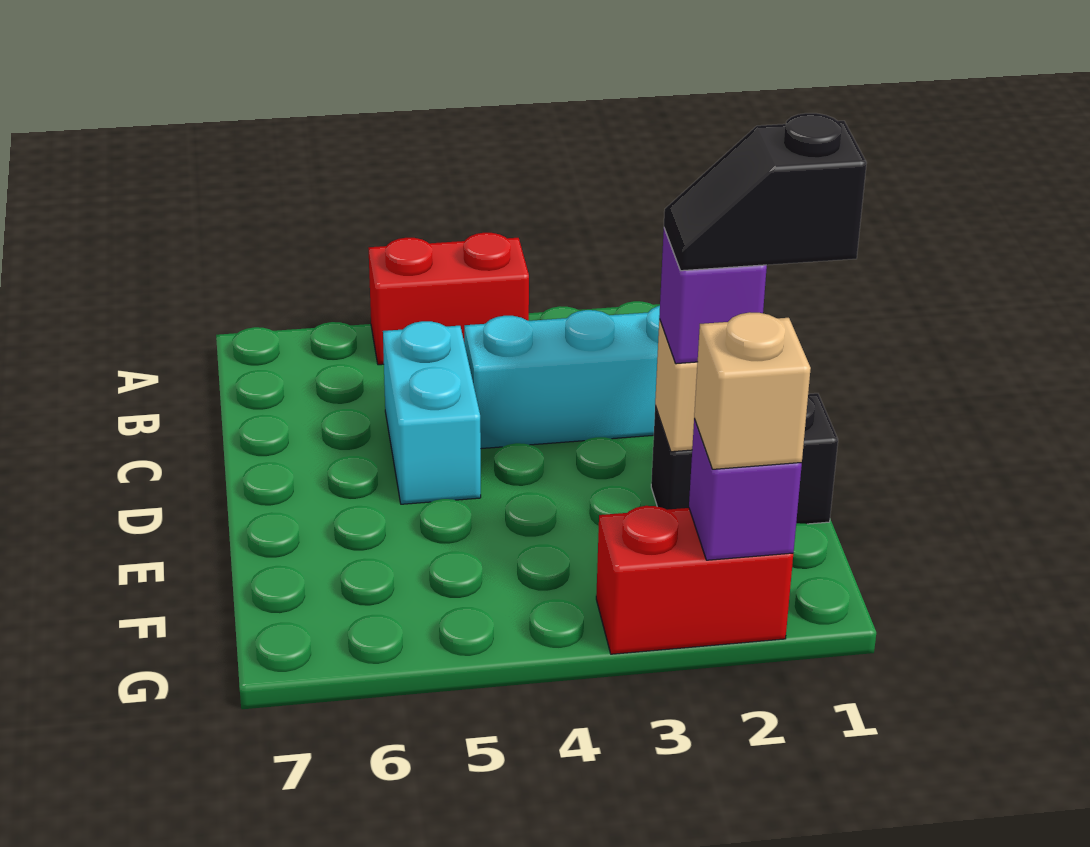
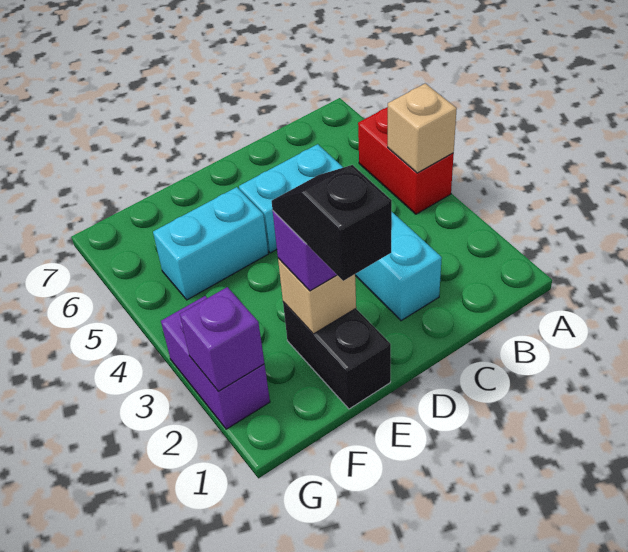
none -> cyan 1x2 brick [153,187,268,300]
red 1x2 brick [596,506,793,654] -> purple 1x2 brick [161,296,270,429]
tan 1x1 brick [694,312,811,469] -> tan 1x1 brick moved to [388,83,457,173]

